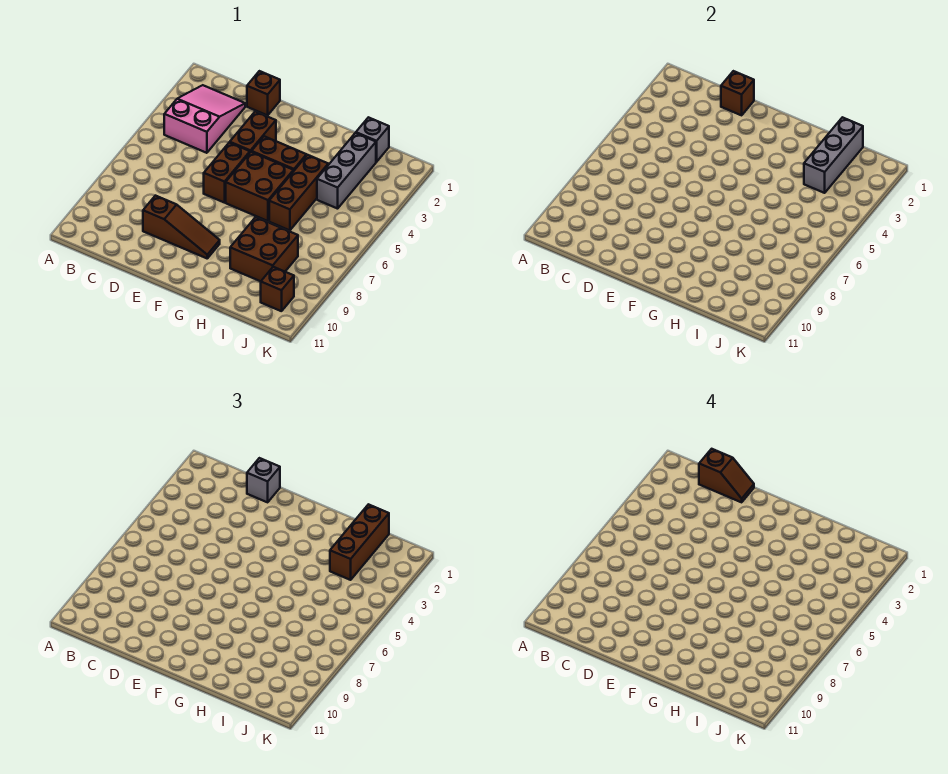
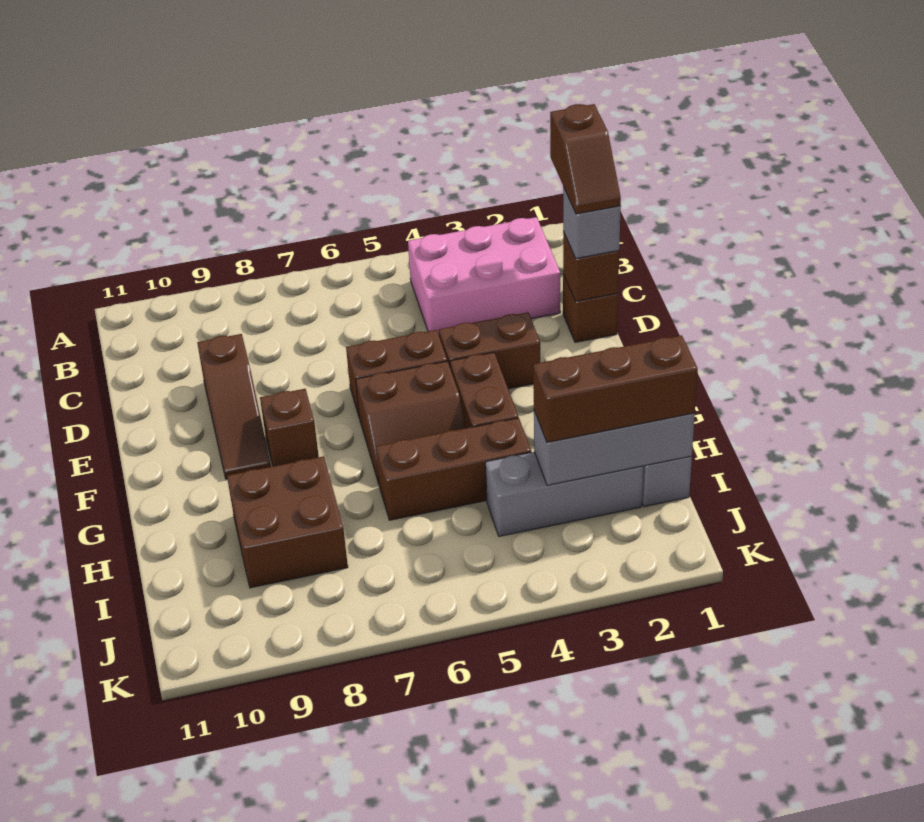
pink 2x3 slope [164,85,245,153] -> pink 2x3 brick [408,217,560,335]
brown 2x2 brick [226,152,293,221] -> brown 2x2 slope [356,361,466,483]
brown 1x1 brick [261,267,294,311] -> brown 1x1 brick moved to [260,389,319,466]

